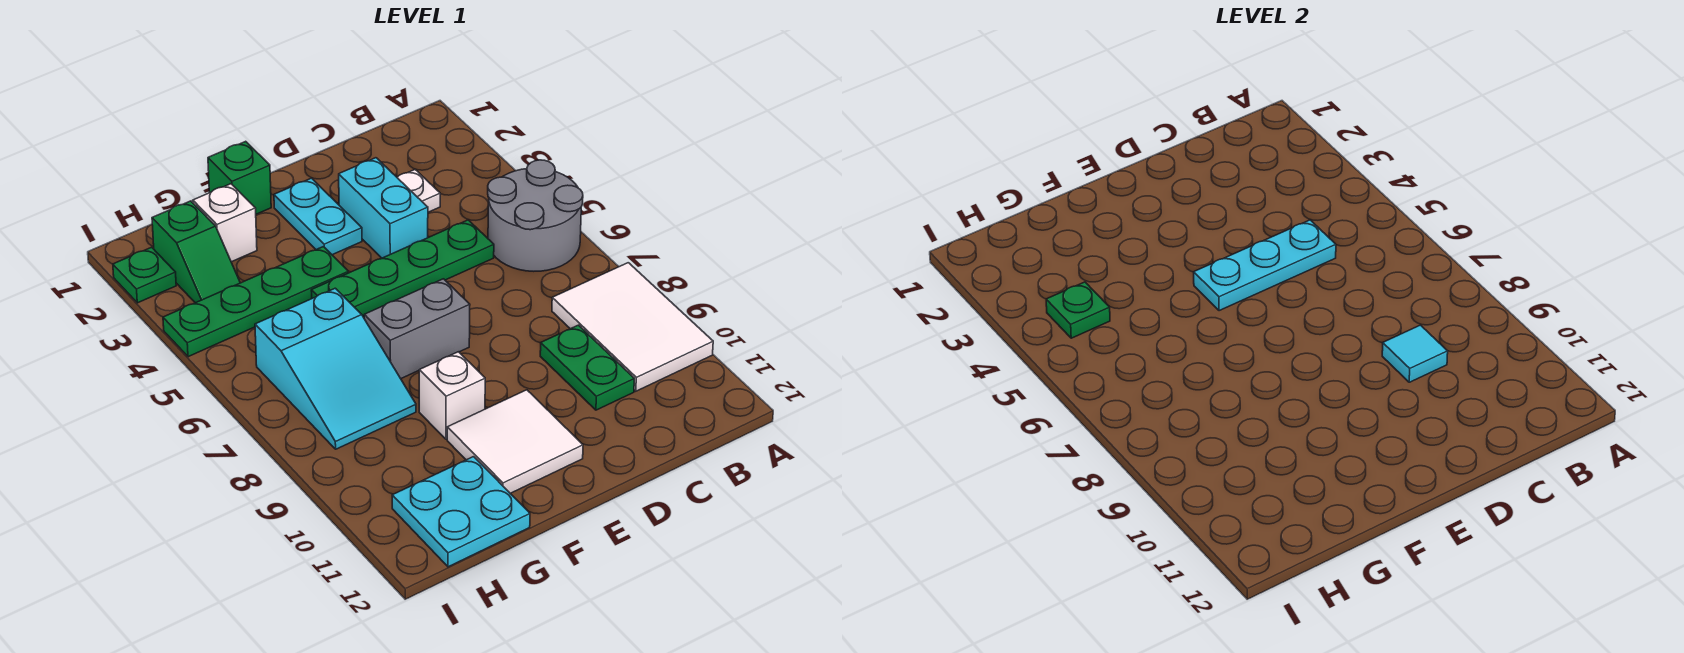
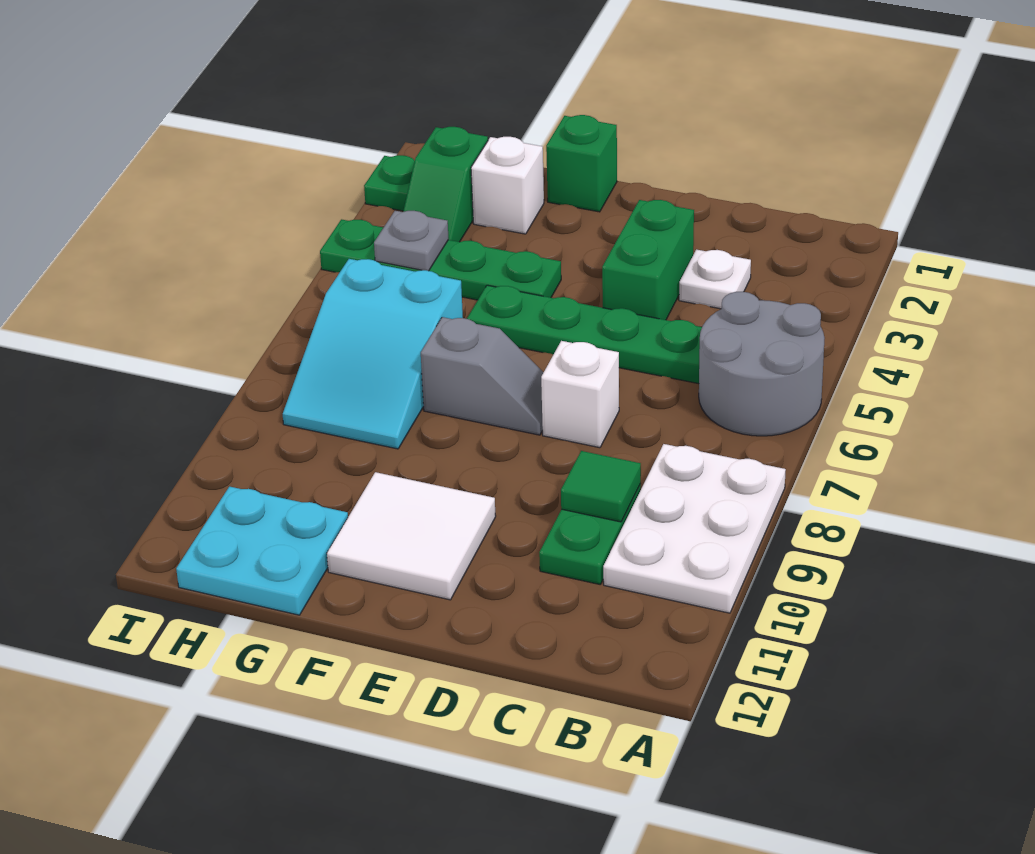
white 2x3 tile [552,263,713,391] -> white 2x3 plate [603,444,786,613]
cyan 1x3 plate [1194,220,1336,311] -> none
cyan 1x1 tile [1382,325,1448,382] -> green 1x1 tile [561,451,641,522]
cyan 1x2 brick [339,158,428,258] -> green 1x2 brick [602,200,694,320]
cyan 1x2 plate [274,178,362,255] -> none
grey 1x2 brick [364,279,470,379] -> grey 1x2 slope [421,317,544,435]
white 1x1 brick [419,352,485,439] -> white 1x1 brick moved to [541,341,619,448]
green 1x1 plate [1046,282,1110,338] -> grey 1x1 plate [374,211,449,271]

